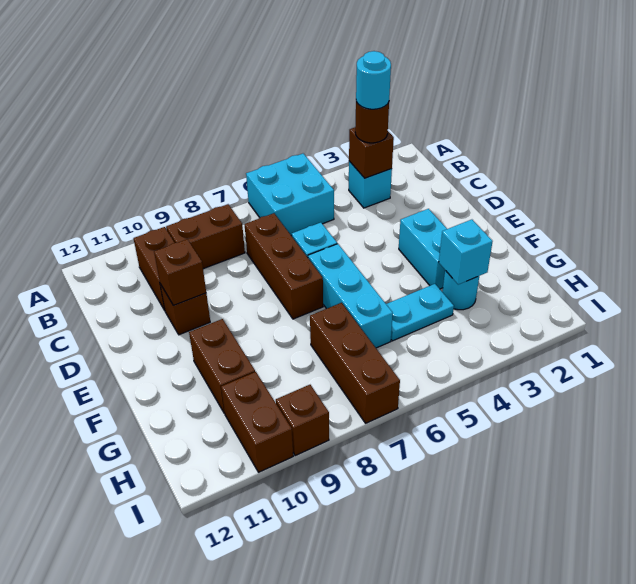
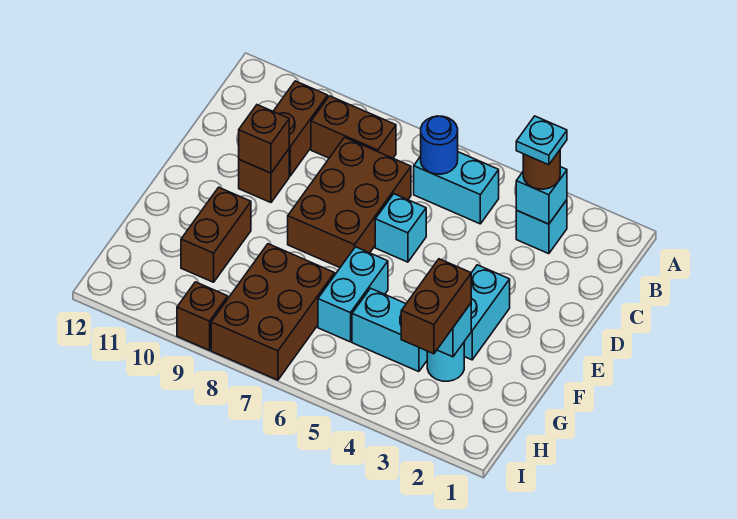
cyan 2x2 brick [246,154,334,235] -> cyan 1x2 brick [414,152,499,224]
brown 1x1 brick [349,128,394,178] -> cyan 1x1 brick [516,167,567,224]
cyan 1x1 round brick [356,51,391,109] -> cyan 1x1 plate [516,116,567,165]
none -> blue 1x1 round brick [421,116,458,174]
brown 1x3 brick [245,213,323,319] -> brown 2x3 brick [288,137,411,267]
cyan 1x3 brick [308,244,393,348] -> cyan 1x2 brick [318,247,388,342]
cyan 1x2 plate [386,284,454,341] -> cyan 1x2 brick [352,288,427,372]
brown 1x3 brick [310,303,400,423] -> brown 2x3 brick [211,244,335,380]
brown 1x2 brick [221,372,293,472] -> brown 1x2 brick moved to [401,259,471,354]

